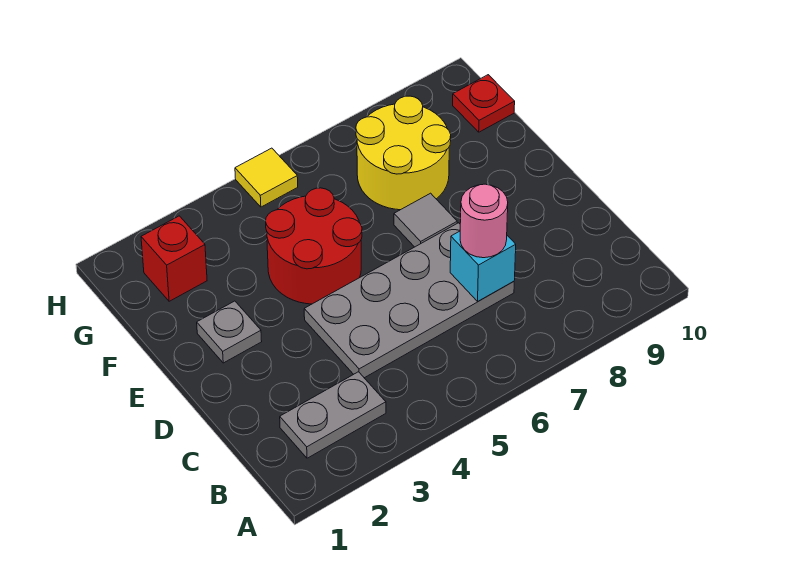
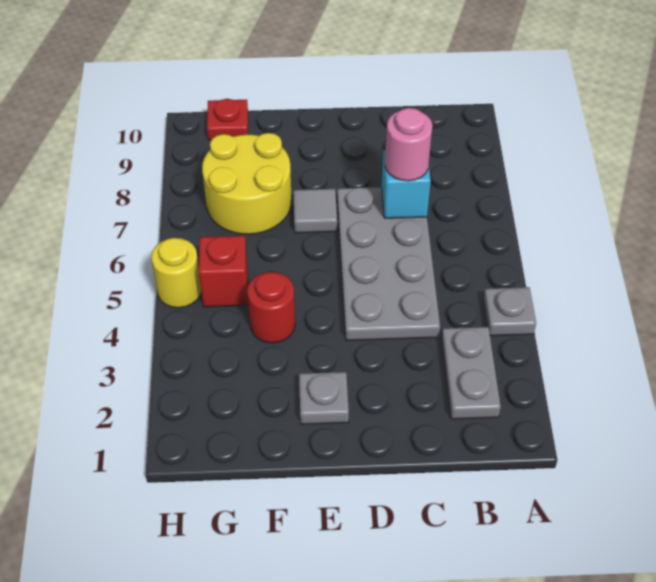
none -> grey 1x1 plate [483,287,536,336]
red 2x2 round brick [266,188,362,304] -> red 1x1 round brick [247,272,295,343]
red 1x1 brick [141,216,207,301] -> red 1x1 brick moved to [199,236,248,307]
yellow 1x1 tile [235,148,298,207] -> yellow 1x1 round brick [151,238,201,308]

